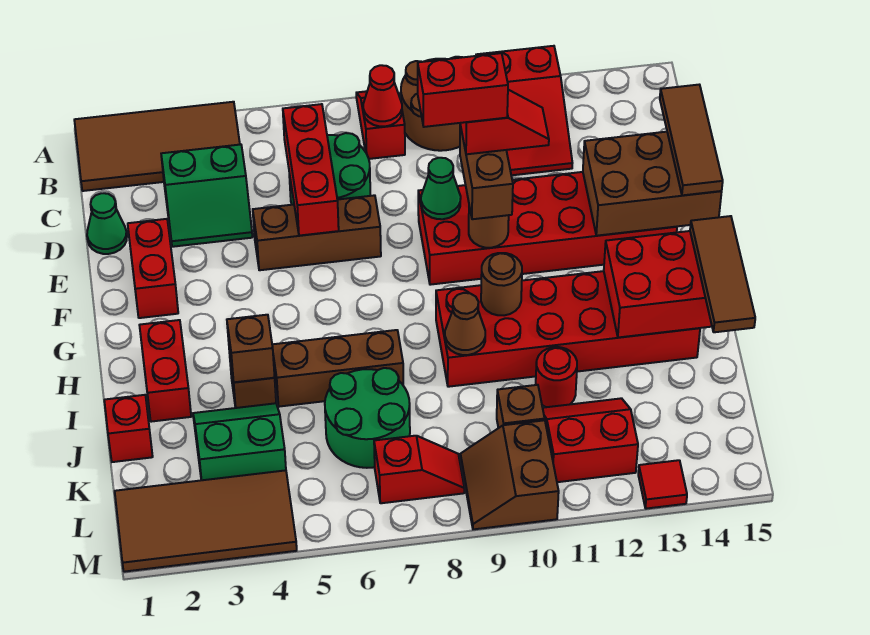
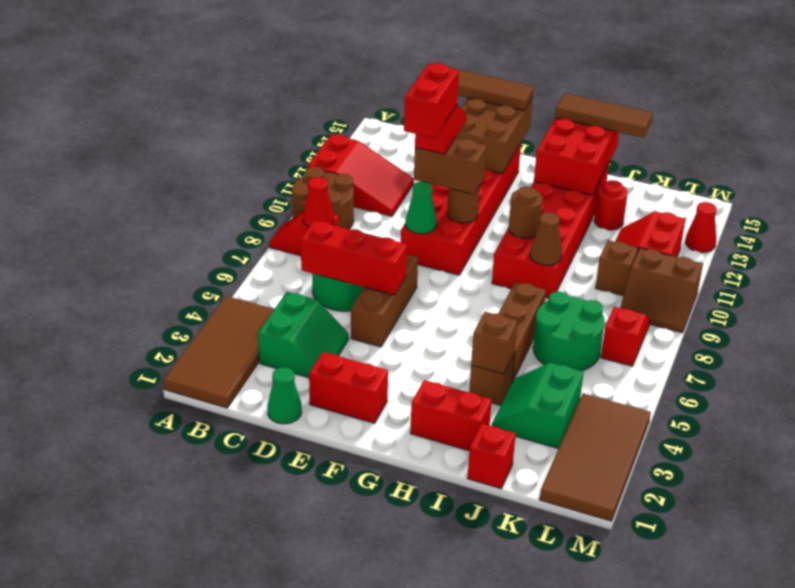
red 1x1 round brick [536,347,577,407] -> red 1x1 round brick moved to [594,180,628,230]
red 1x1 tile [638,460,687,509] -> red 1x1 cone [685,202,716,252]

